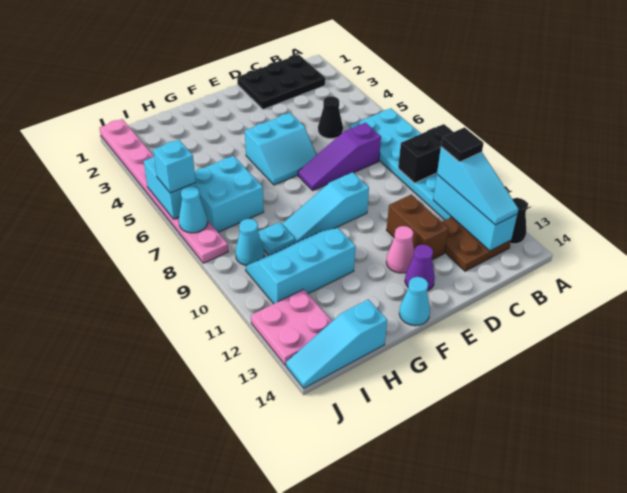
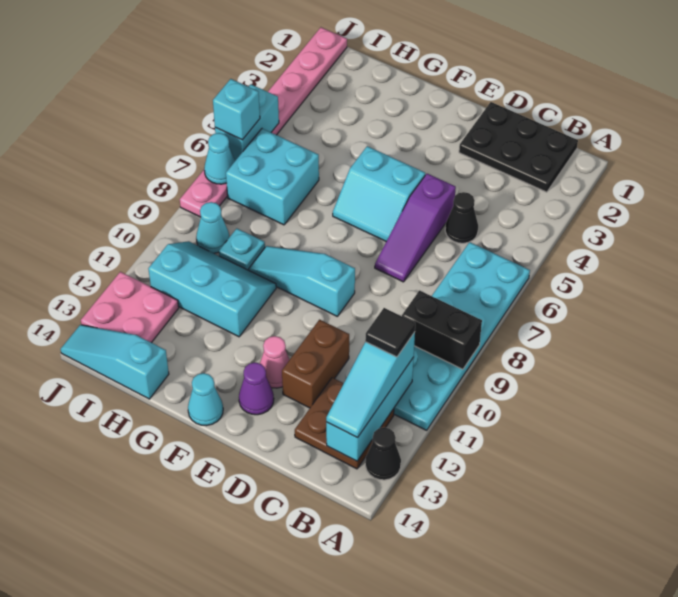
purple 1x3 slope [298,123,381,190] -> purple 1x3 slope turned to [375,174,456,282]

